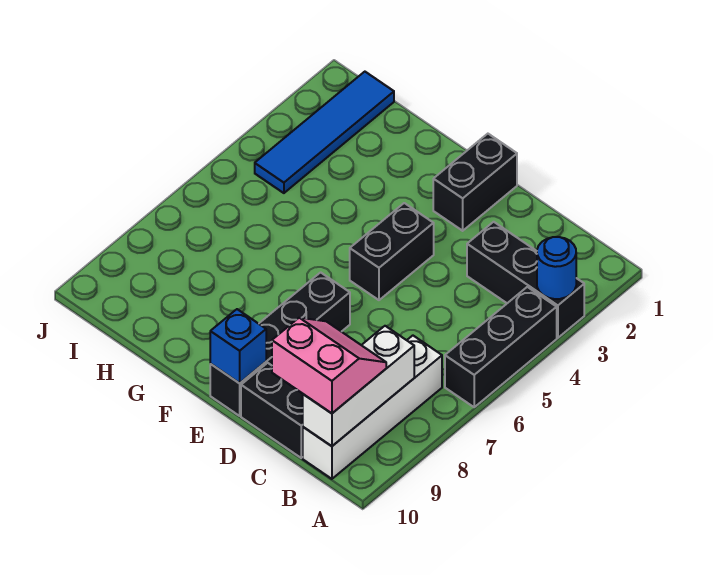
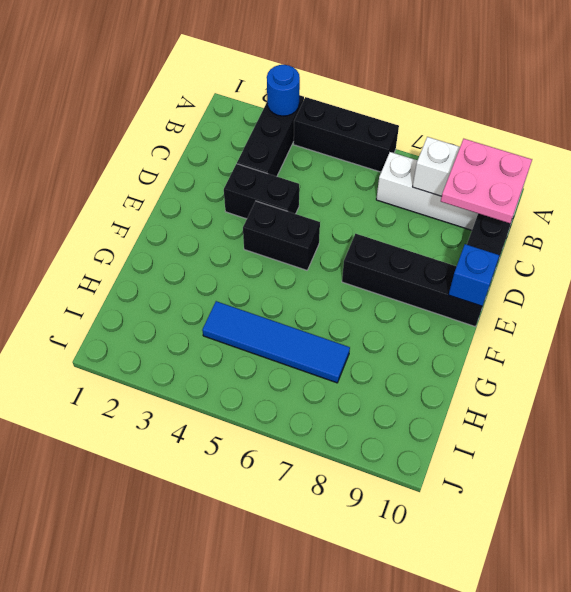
pink 2x2 slope [272,318,386,413] -> pink 2x2 plate [441,139,532,223]
black 1x2 brick [433,134,517,231] -> black 1x2 brick moved to [224,164,299,219]
blue 1x4 tile [255,72,394,193] -> blue 1x4 tile moved to [202,301,350,383]

